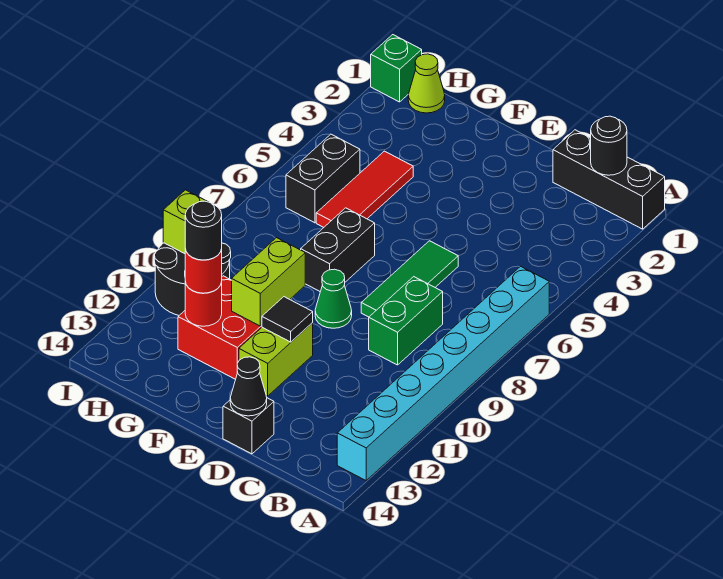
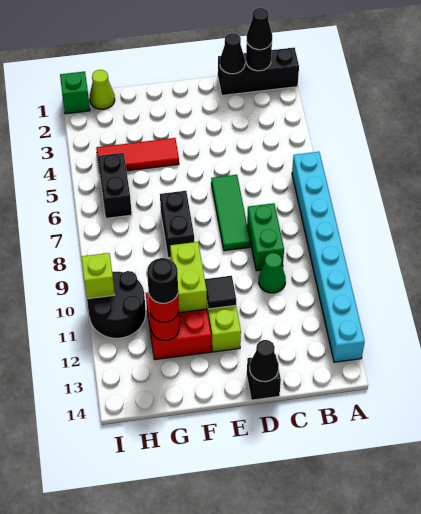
none -> black 1x1 cone [247,8,272,50]
none -> black 1x1 cone [220,33,245,74]
green 1x1 cone [315,269,352,328] -> green 1x1 cone moved to [259,253,286,293]
red 1x3 tile [316,151,413,227] -> red 1x3 tile turned to [96,138,179,171]

